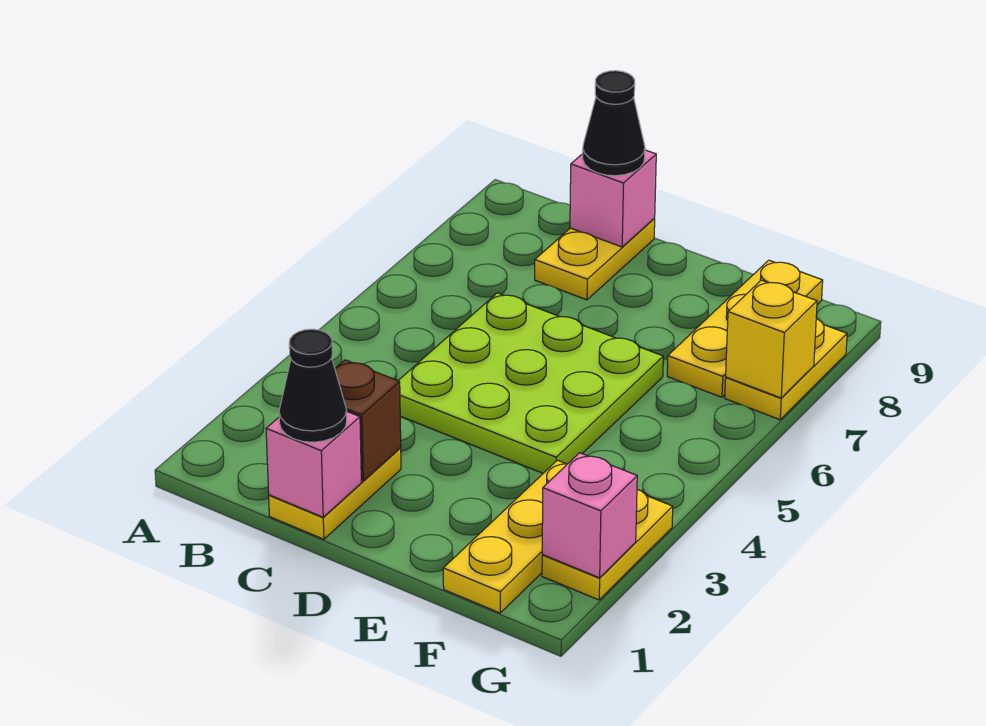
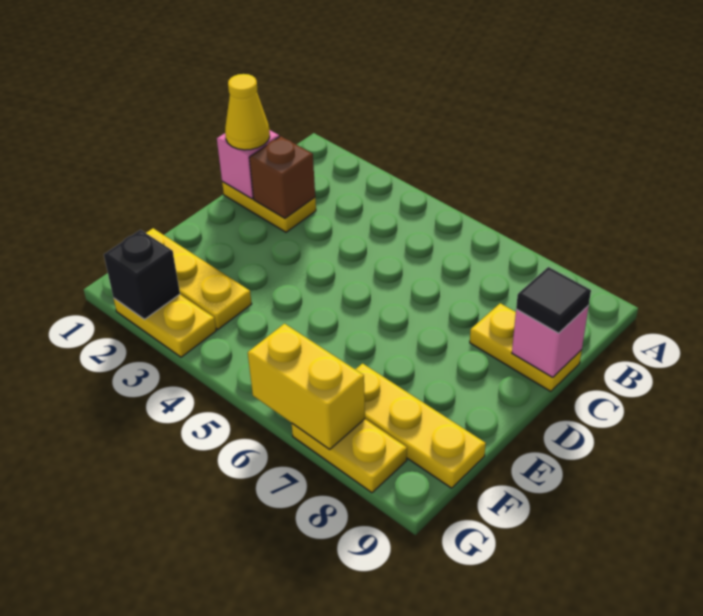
black 1x1 cone [279,329,347,442] -> yellow 1x1 cone [225,74,270,150]
lime 3x3 plate [398,293,663,473] -> none
black 1x1 cone [583,71,645,176] -> black 1x1 tile [516,267,591,333]
pink 1x1 brick [542,453,637,578] -> black 1x1 brick [104,230,180,319]
yellow 1x1 brick [726,280,817,398] -> yellow 1x2 brick [248,324,365,449]

